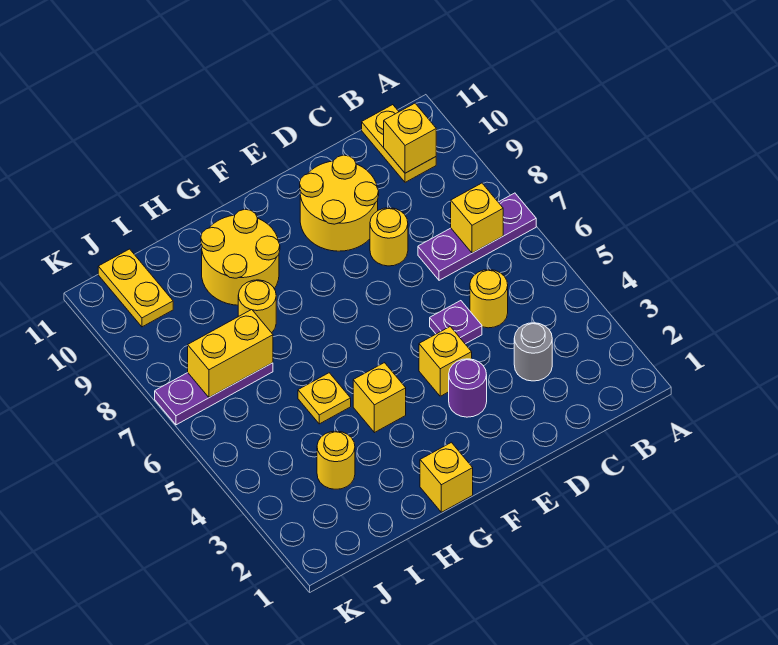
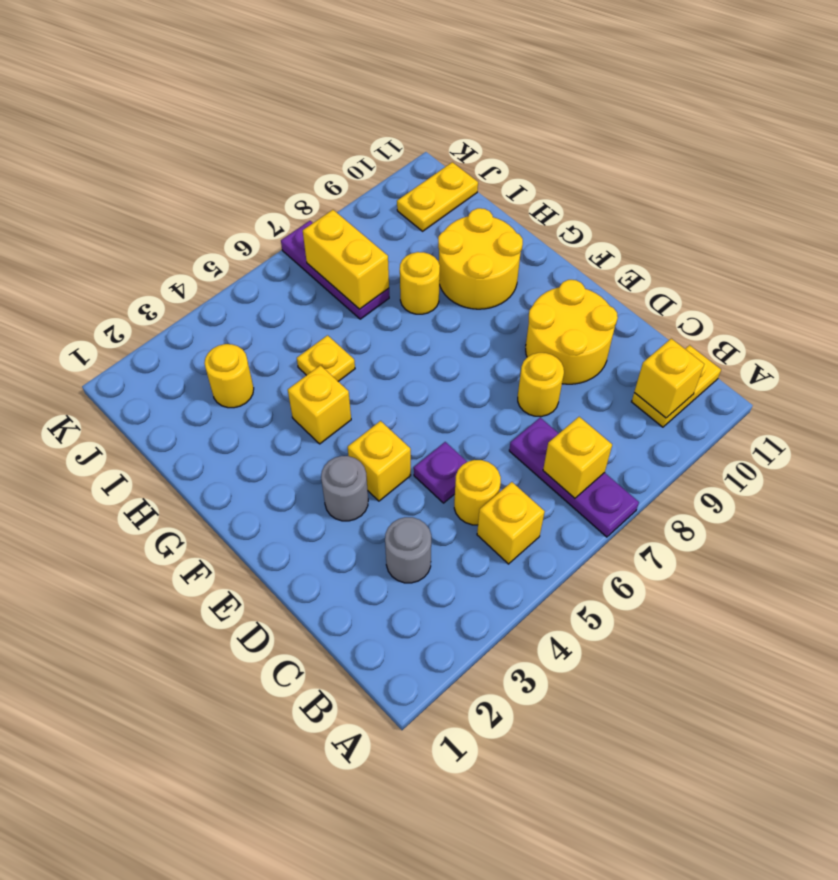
purple 1x1 round brick [449,359,487,417] -> grey 1x1 round brick [321,456,368,521]
yellow 1x1 brick [420,442,473,512] -> yellow 1x1 brick moved to [477,482,545,564]

